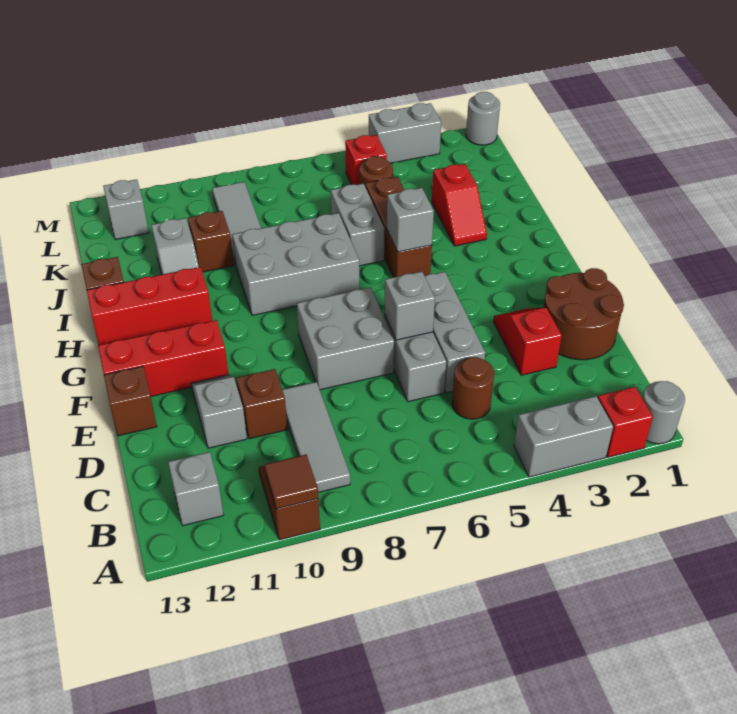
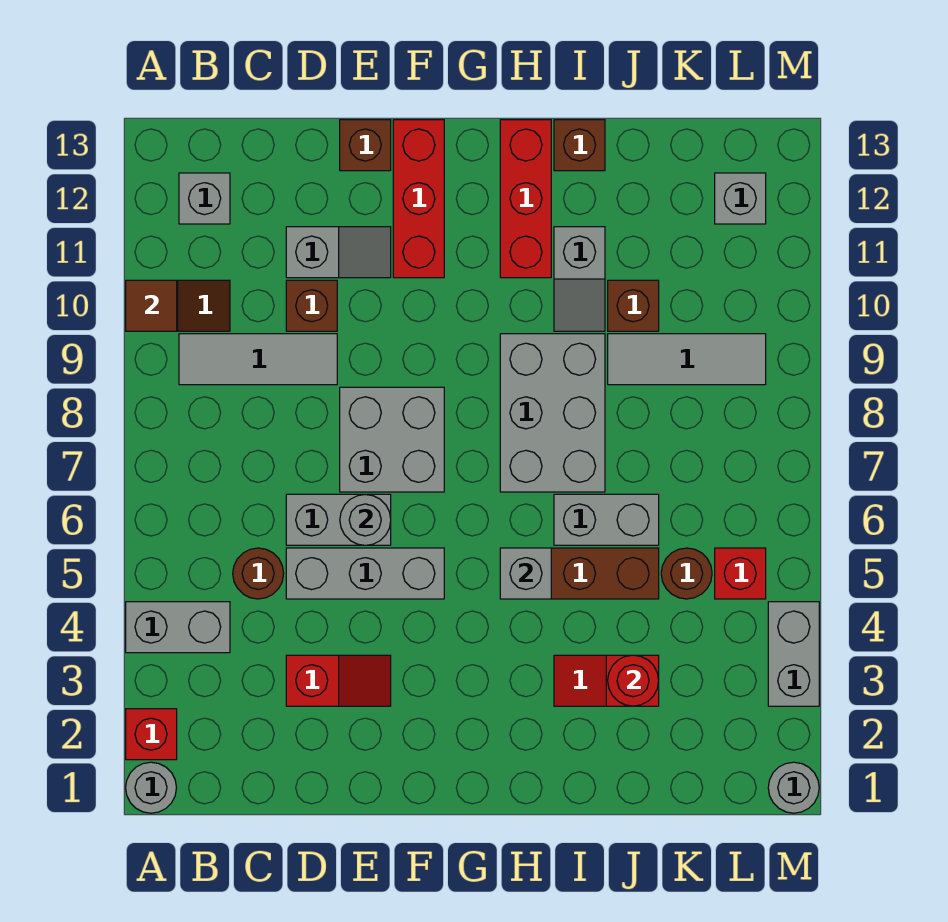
grey 1x2 brick [514,396,613,477] -> grey 1x2 brick turned to [126,602,230,653]
brown 2x2 round brick [543,268,624,360] -> none
grey 1x1 brick [384,272,435,340] -> grey 1x1 round brick [340,495,391,545]
grey 1x2 slope [151,218,199,275] -> grey 1x2 slope turned to [554,227,605,331]
none -> red 1x1 round brick [608,655,659,706]

